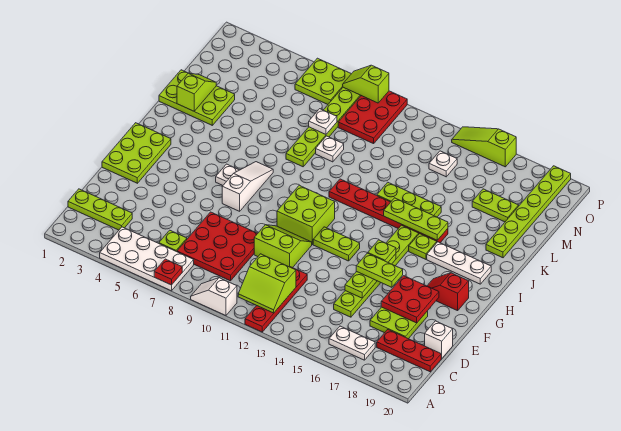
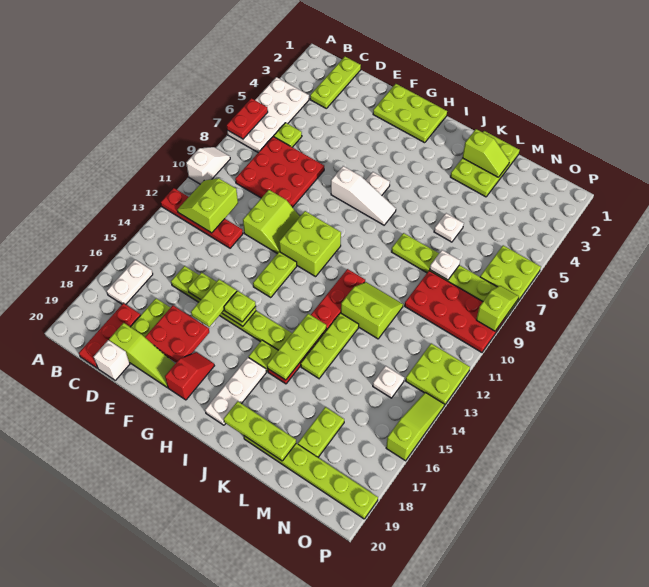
red 1x1 plate [154,259,182,285] -> red 1x2 plate [227,98,268,139]
none -> lime 1x3 slope [109,323,175,388]
none -> lime 1x3 plate [224,401,296,461]
none -> lime 2x2 slope [341,282,403,339]
white 1x1 plate [316,136,344,162] -> white 1x1 plate moved to [434,213,464,242]
red 2x3 plate [338,91,407,144] -> red 2x4 plate [405,271,506,352]
none -> lime 2x2 plate [406,343,470,405]

